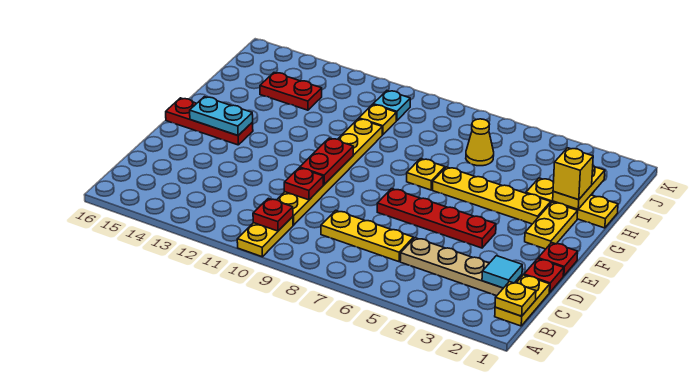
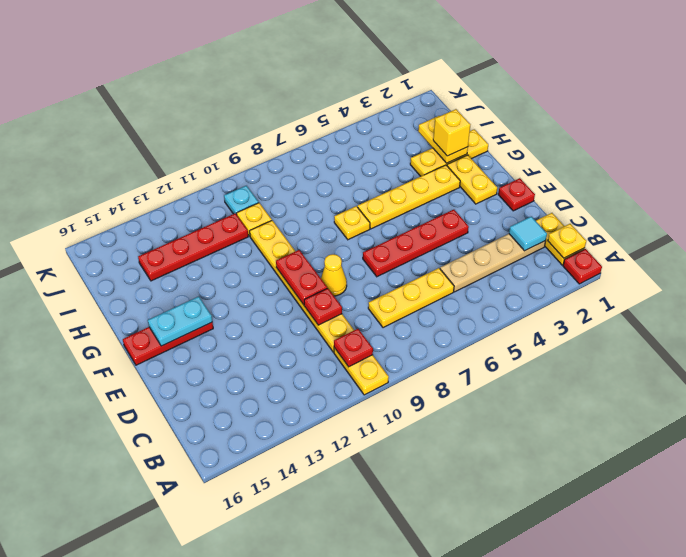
red 1x1 plate [524,259,564,292] -> red 1x1 plate moved to [563,249,602,284]
yellow 1x1 cone [466,119,494,166] -> yellow 1x1 cone moved to [321,254,347,296]
red 1x2 plate [260,73,322,110] -> red 1x4 plate [138,213,248,281]

